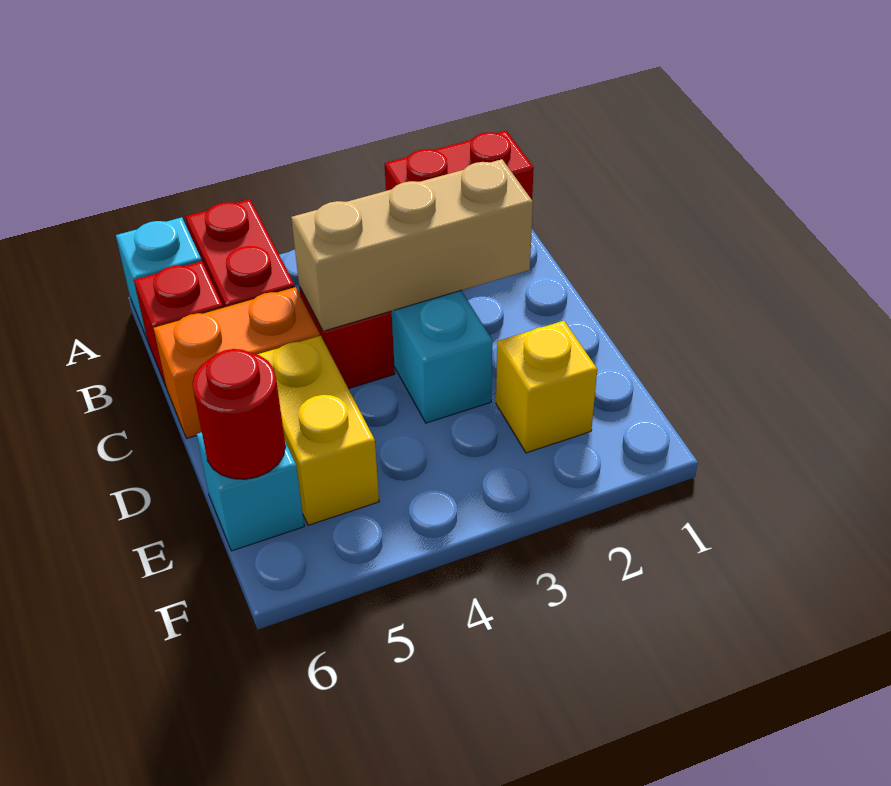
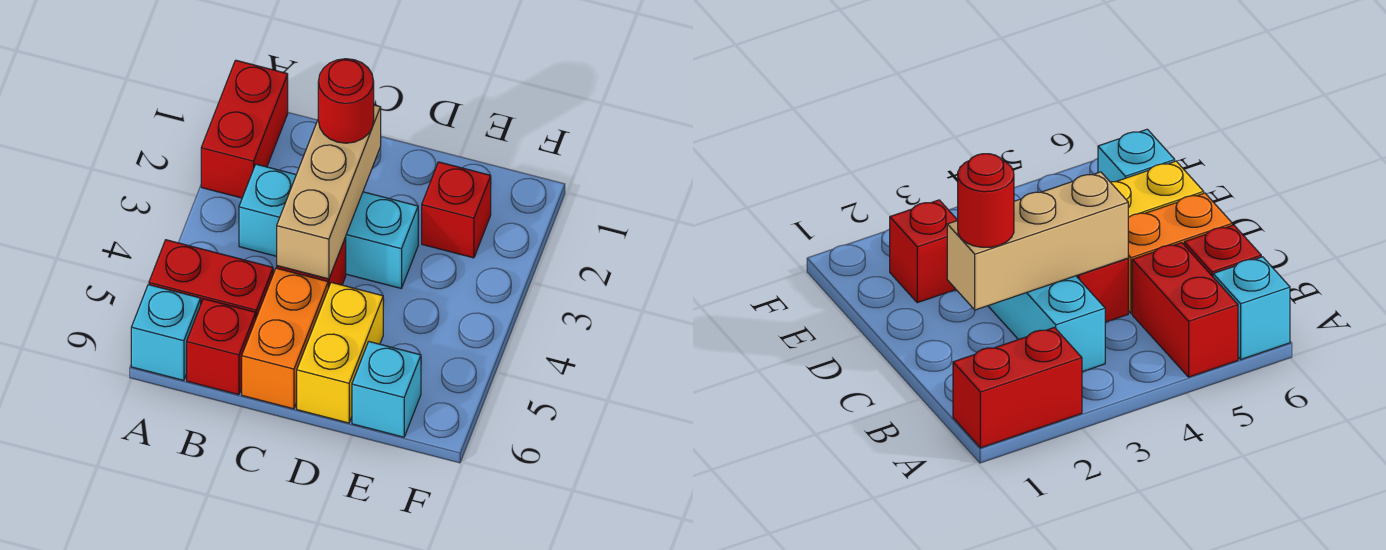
yellow 1x2 brick [257,336,379,525] -> yellow 1x2 brick turned to [297,282,383,423]
yellow 1x1 brick [496,321,597,453] -> red 1x1 brick [422,162,491,258]
red 1x1 round brick [192,349,285,479] -> red 1x1 round brick moved to [318,59,374,143]

